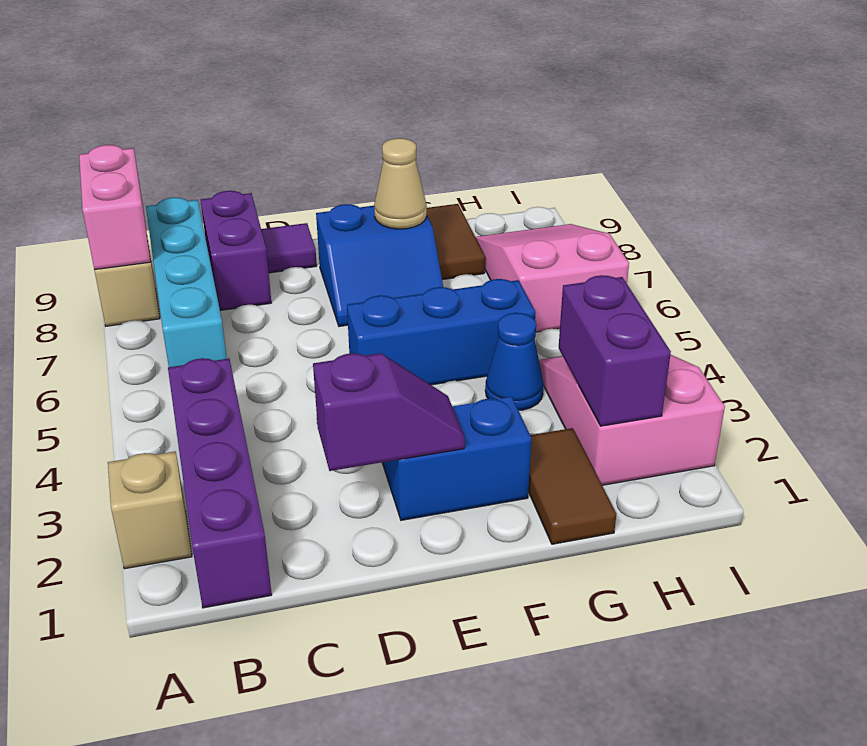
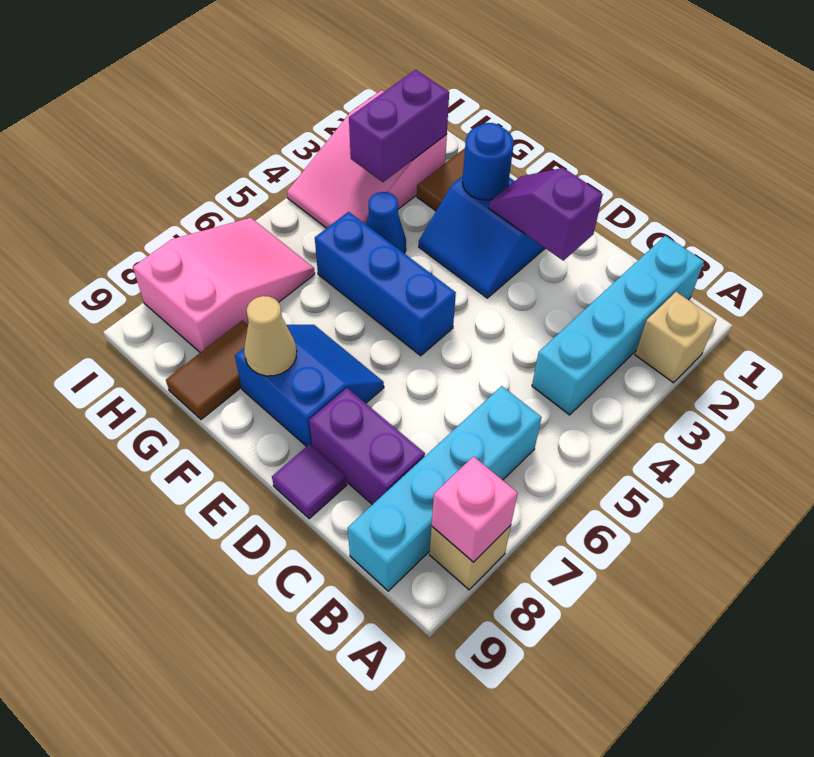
pink 1x2 brick [79,145,150,270] -> pink 1x1 brick [432,457,518,562]
purple 1x4 brick [168,358,272,608] -> cyan 1x4 brick [532,236,704,415]
purple 1x2 brick [201,191,271,310] -> purple 1x2 brick turned to [309,388,425,505]
none -> blue 1x1 round brick [463,123,514,200]
pink 2x3 slope [475,224,629,332] -> pink 2x3 slope turned to [133,218,315,353]

